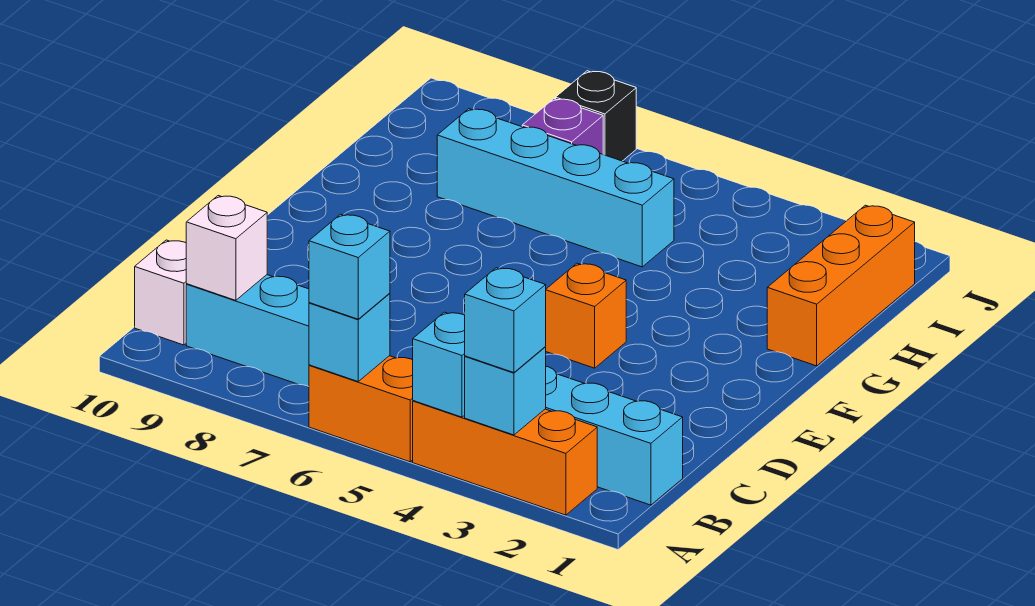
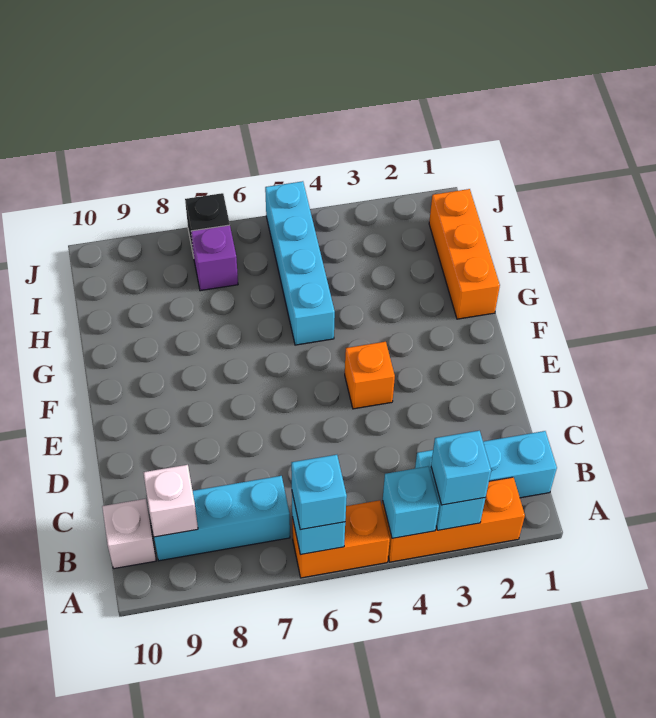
cyan 1x4 brick [437,109,674,267] -> cyan 1x4 brick turned to [265,181,335,345]

